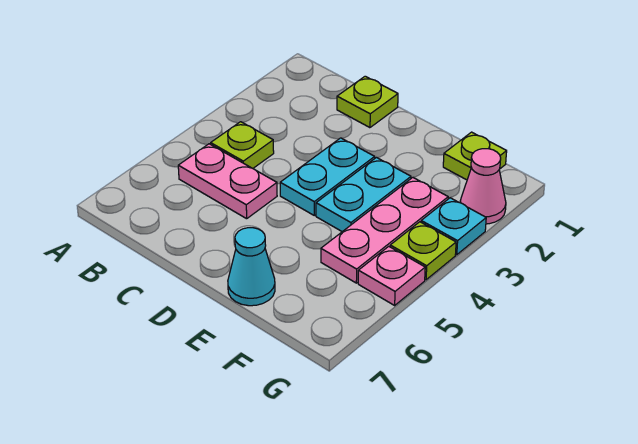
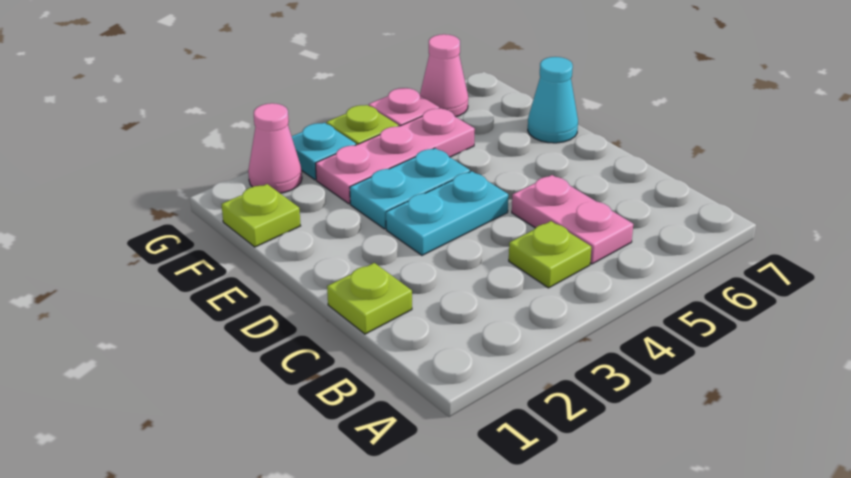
none -> pink 1x1 cone [420,34,468,117]

